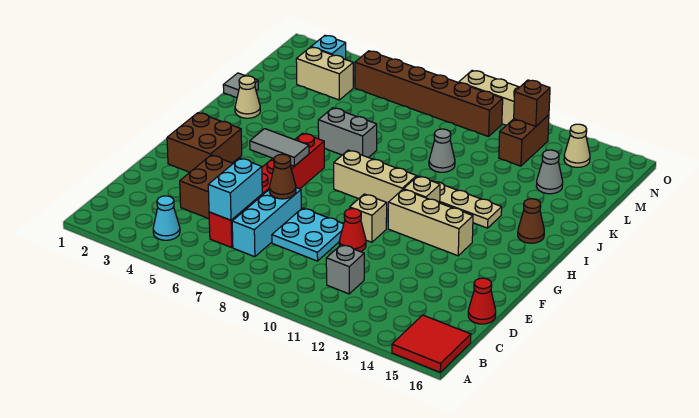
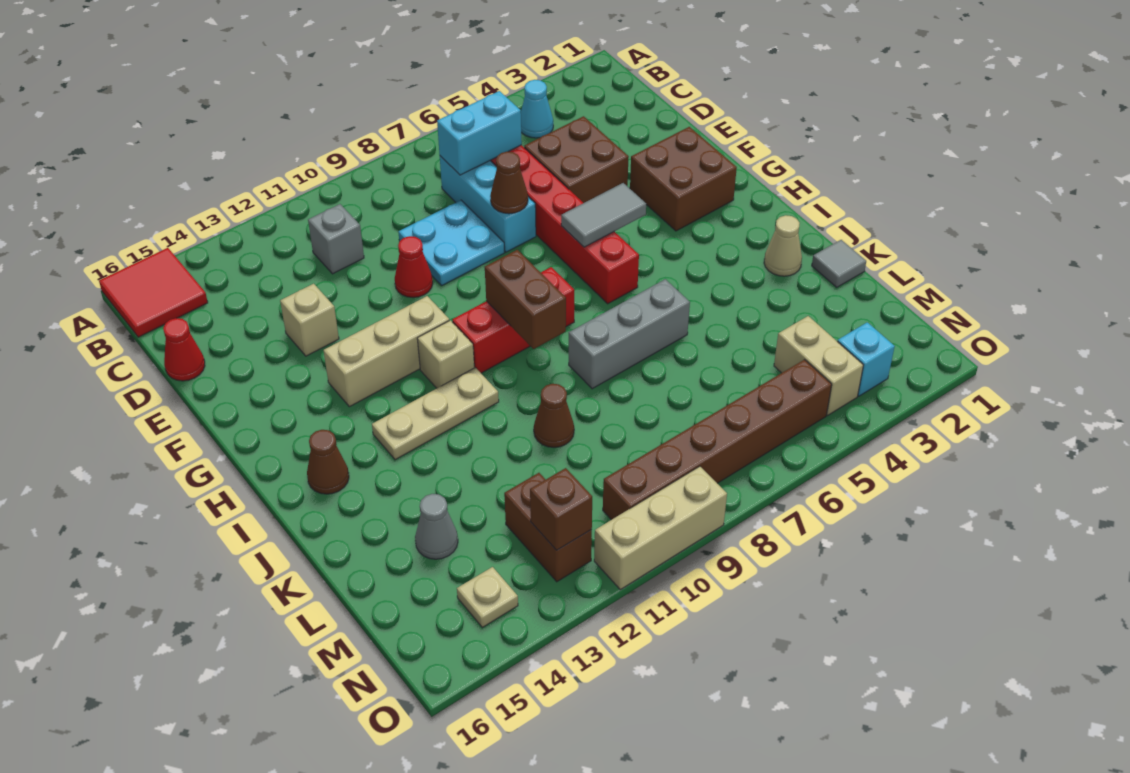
cyan 1x2 brick [208,158,262,220] -> cyan 1x2 brick turned to [437,91,522,175]
tan 1x1 brick [350,194,387,242] -> tan 1x1 brick moved to [280,284,339,356]
tan 1x3 brick [334,150,417,209] -> red 1x3 brick [452,267,574,373]
none -> brown 1x2 brick [485,250,566,349]
grey 1x2 brick [318,108,377,158] -> grey 1x3 brick [569,279,690,389]
grey 1x1 cone [429,129,455,172] -> brown 1x1 cone [534,384,574,447]
tan 1x2 brick [296,47,353,100] -> tan 1x2 brick turned to [774,316,863,415]
tan 1x1 cone [564,124,590,167] -> tan 1x1 plate [457,567,518,627]

